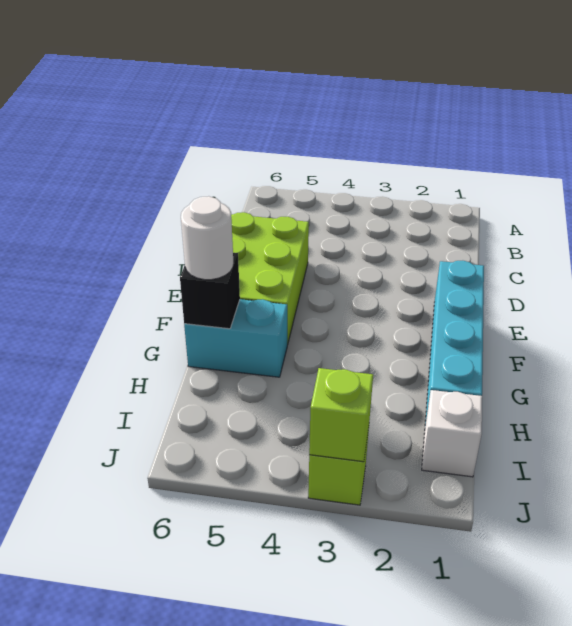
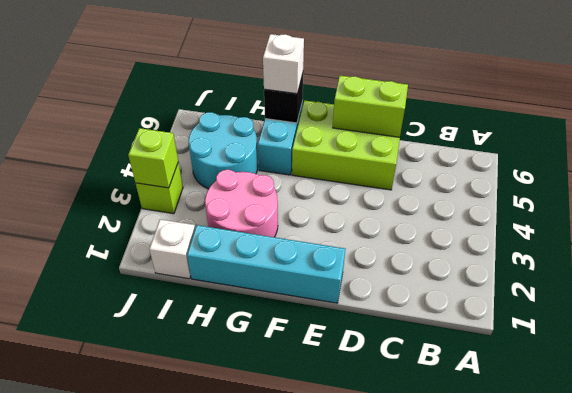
none -> lime 1x2 brick [333,76,408,137]
none -> pink 2x2 round brick [205,170,278,237]
white 1x1 round brick [181,196,233,280] -> white 1x1 brick [263,34,304,94]
none -> cyan 2x2 round brick [189,112,258,189]

